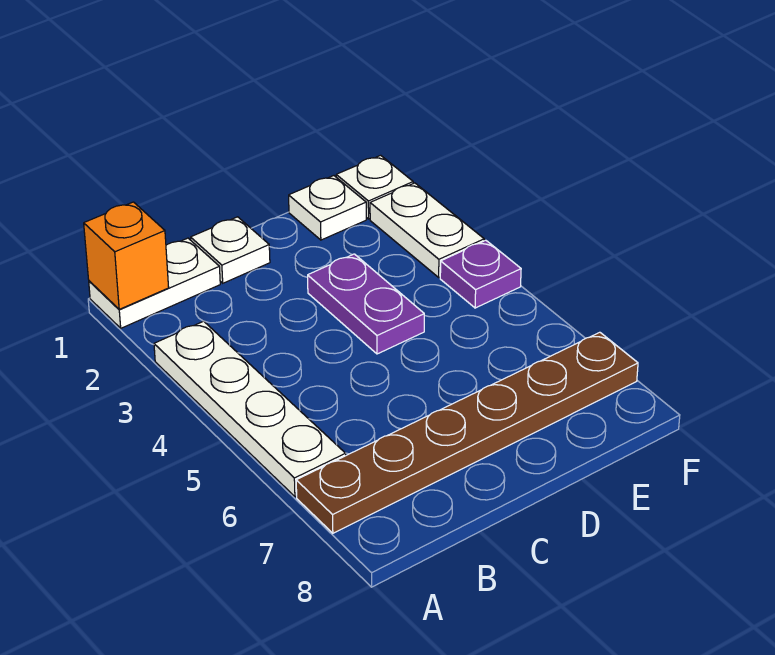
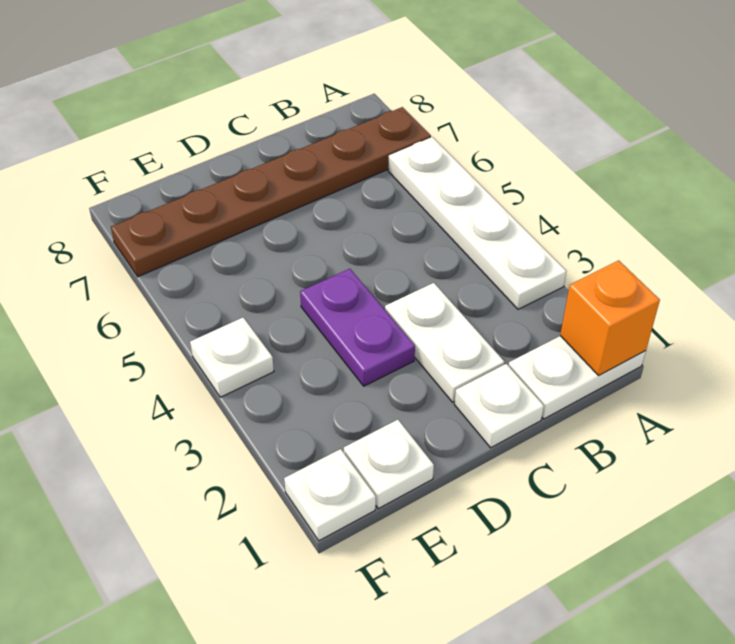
white 1x2 plate [370,183,484,277] -> white 1x2 plate moved to [385,283,504,402]
purple 1x1 plate [440,240,521,308] -> white 1x1 plate [190,317,274,397]

